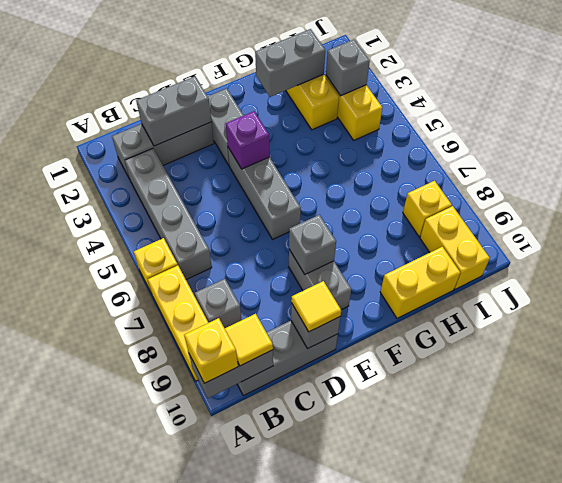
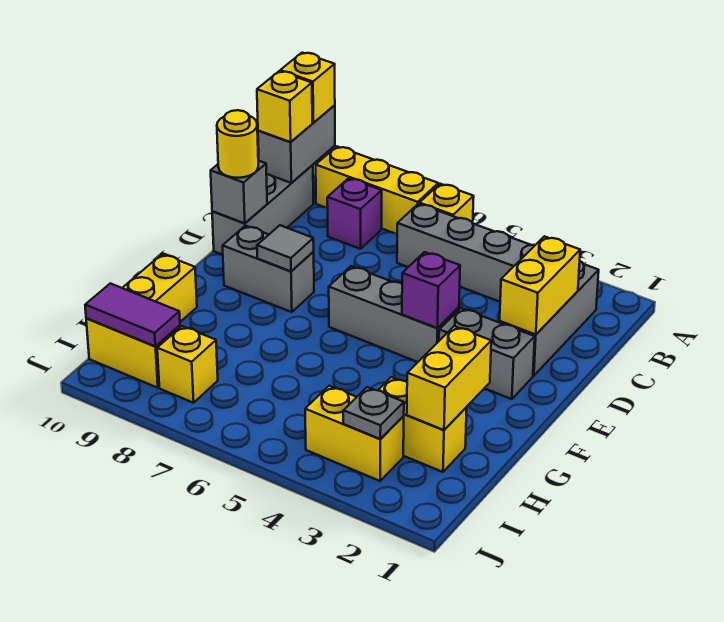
grey 1x1 brick [195,279,241,328] -> purple 1x1 brick [327,178,382,249]
yellow 1x1 tile [225,314,273,366] -> yellow 1x1 brick [257,71,312,142]
grey 1x2 brick [136,76,211,146] -> yellow 1x2 brick [500,236,580,335]
yellow 1x1 tile [291,281,341,332] -> yellow 1x1 round brick [217,110,258,178]
grey 1x1 brick [289,215,336,274] -> grey 1x1 tile [257,225,314,271]
grey 1x2 brick [255,29,325,97] -> yellow 1x2 brick [407,326,491,430]
grey 1x1 brick [326,40,370,96] -> grey 1x1 plate [343,387,404,439]
none -> purple 1x2 tile [85,283,180,346]

